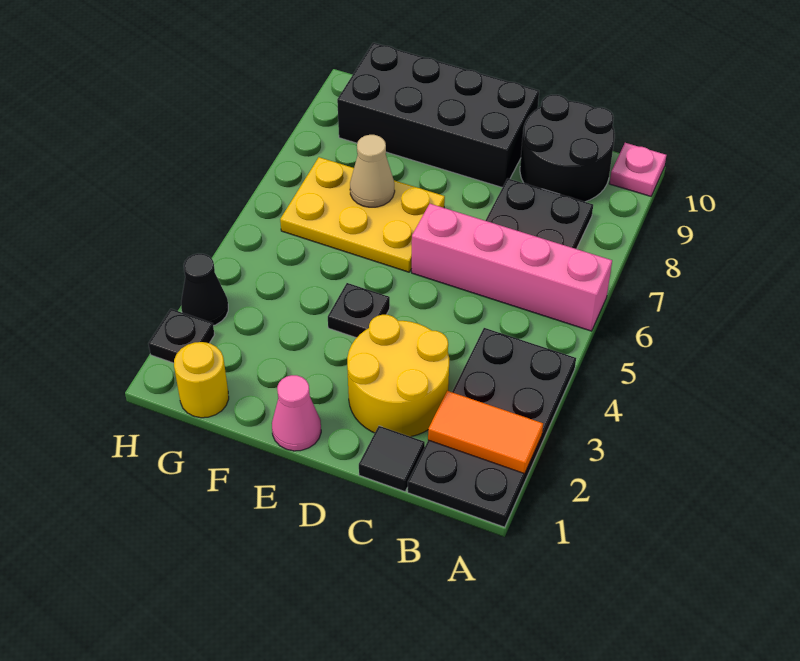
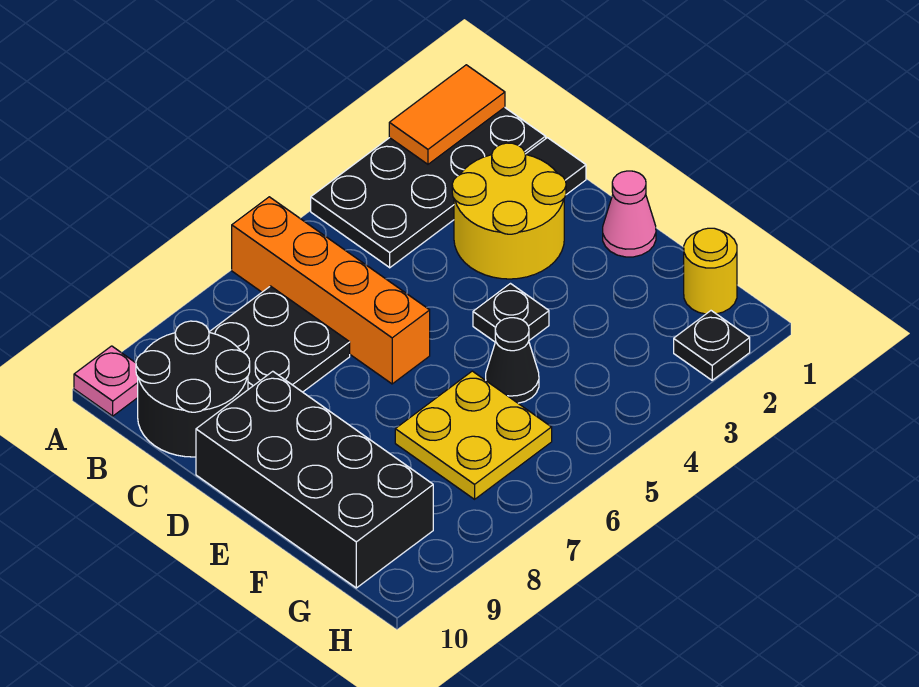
orange 1x2 tile [428,391,543,474] -> orange 1x2 tile turned to [389,65,505,164]
pink 1x4 brick [412,204,612,331] -> orange 1x4 brick [232,197,430,384]
yellow 2x3 plate [280,157,445,272] -> yellow 2x2 plate [395,371,552,499]
tan 1x1 cone [350,135,395,207] -> none
black 1x1 cone [181,254,228,326] -> black 1x1 cone moved to [486,318,539,403]

